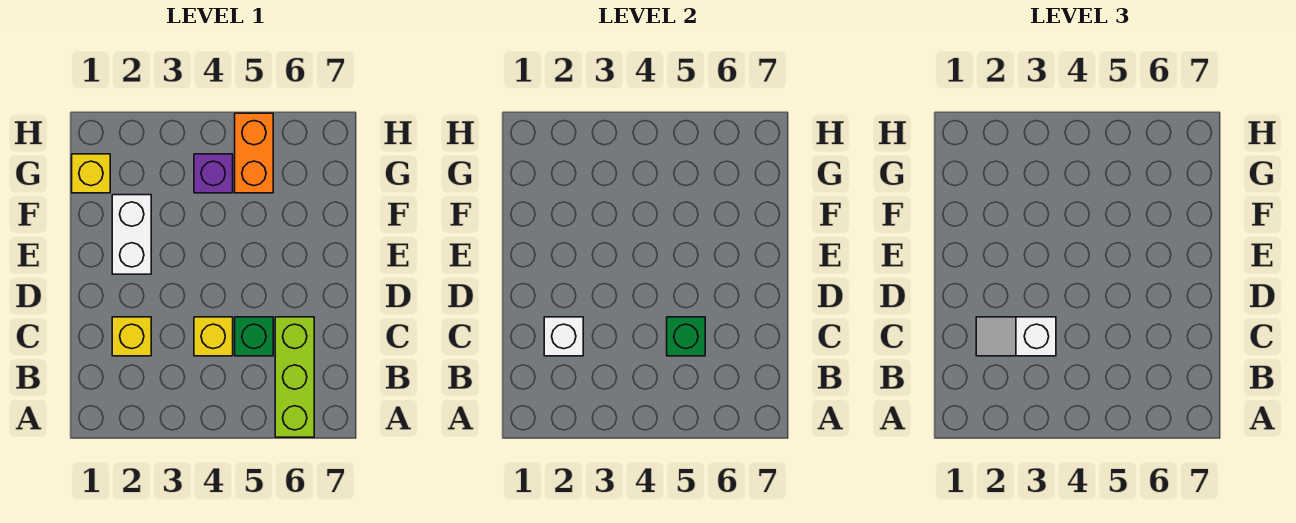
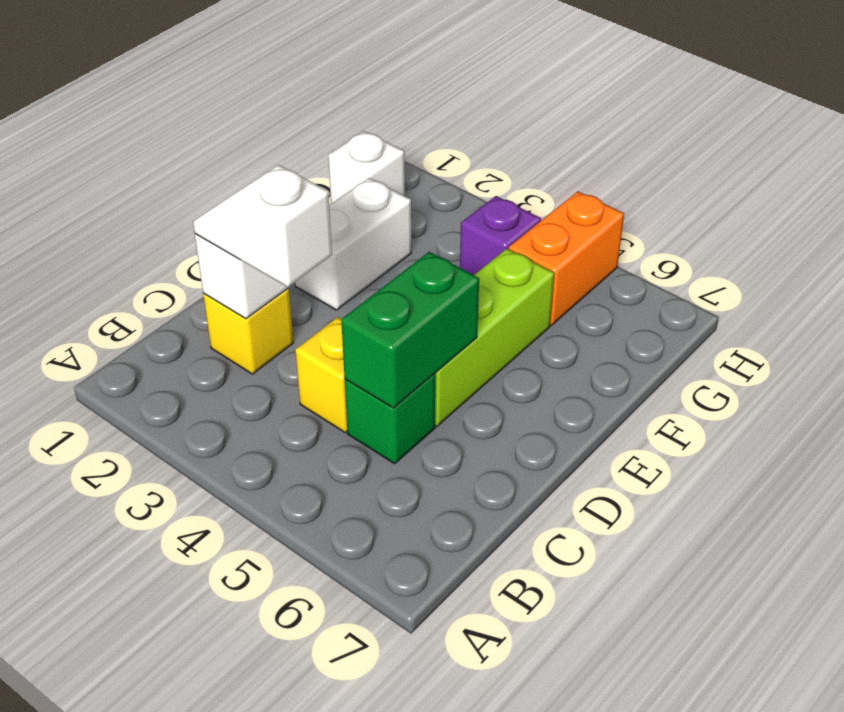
lime 1x3 brick [275,317,314,437] -> lime 1x3 brick moved to [435,249,554,427]
green 1x1 brick [667,317,705,356] -> green 1x2 brick [341,252,479,408]
yellow 1x1 brick [72,154,110,193] -> white 1x1 brick [328,131,405,204]

